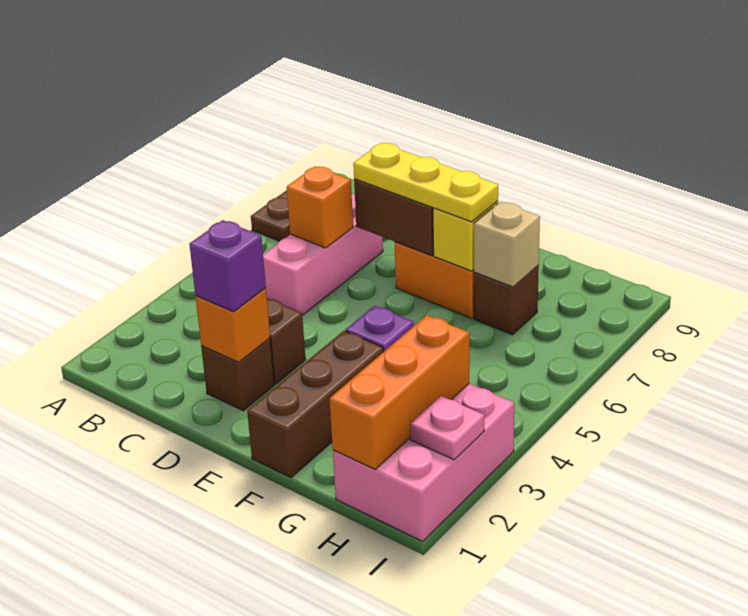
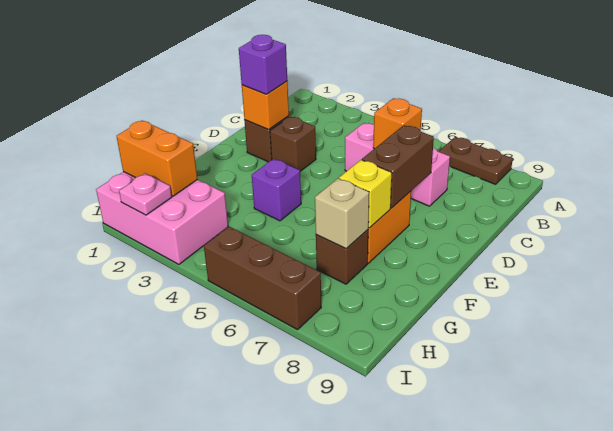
yellow 1x3 plate [353,143,498,222] -> none
brown 1x3 brick [247,331,383,477] -> brown 1x3 brick moved to [204,227,321,330]
orange 1x3 brick [329,315,469,469] -> orange 1x2 brick [117,120,198,196]

